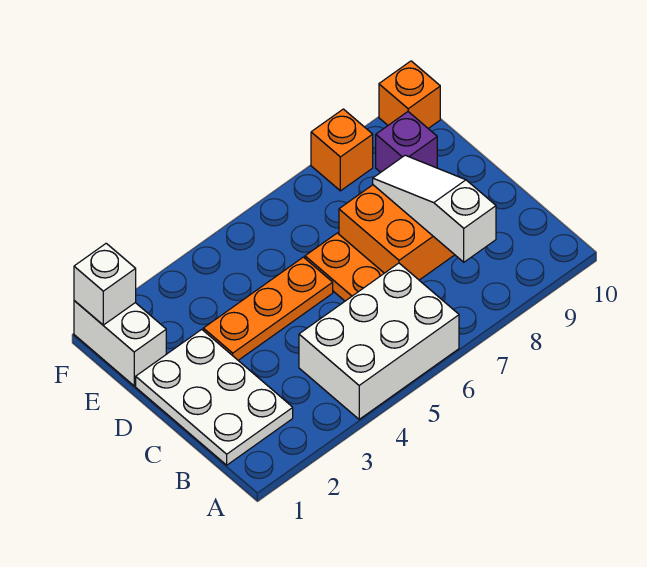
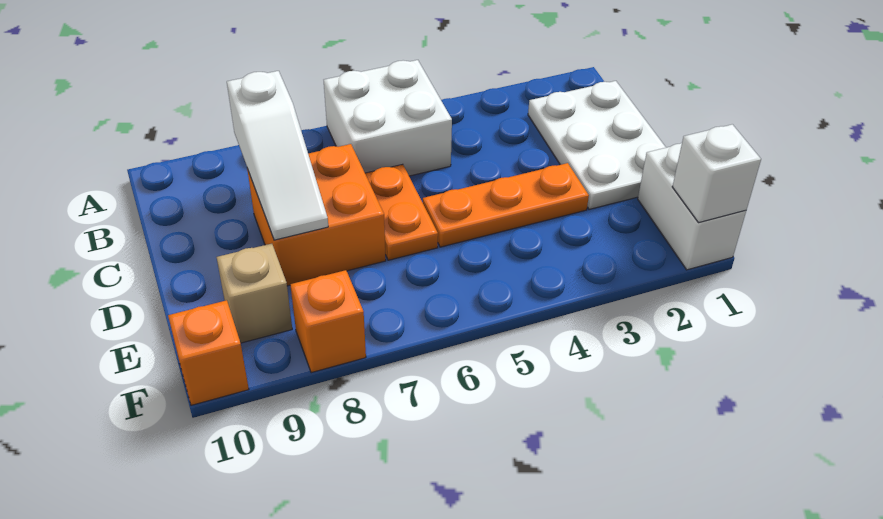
white 2x3 brick [299,263,459,419] -> white 2x2 brick [324,60,452,176]
purple 1x1 brick [376,112,437,172] -> tan 1x1 brick [217,244,292,343]

